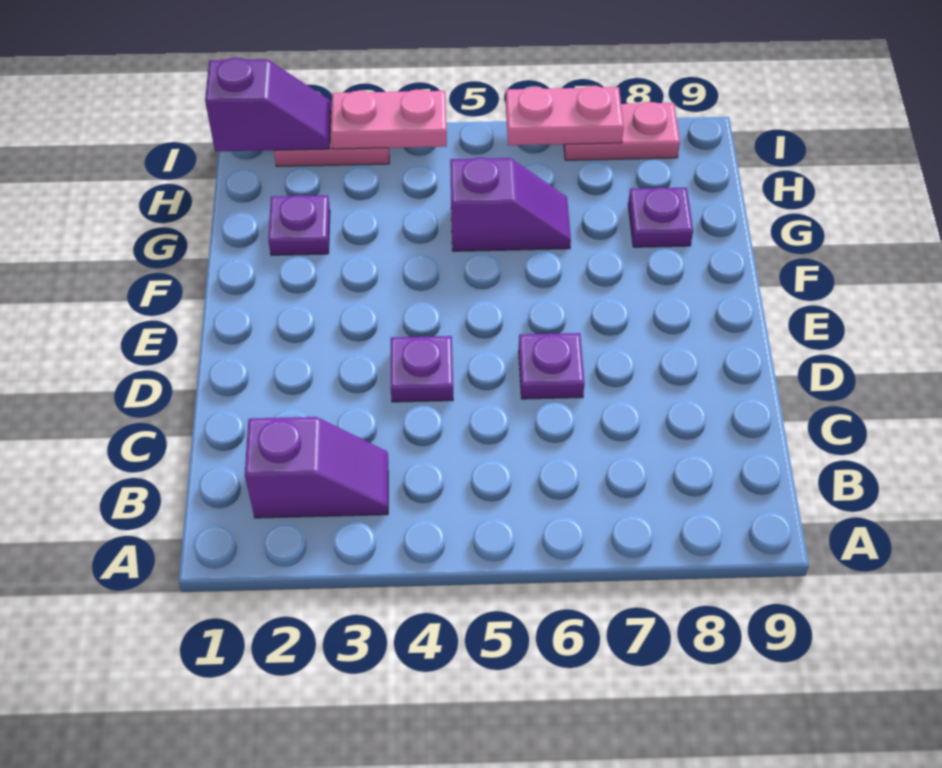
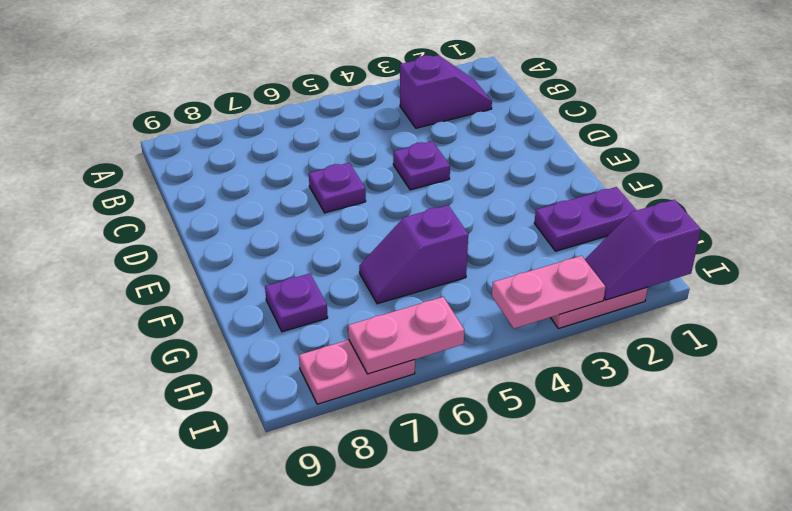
purple 1x2 slope [245,417,388,518] -> purple 1x2 slope turned to [400,55,492,128]
purple 1x1 plate [268,195,330,255] -> purple 1x2 plate [534,187,637,251]

